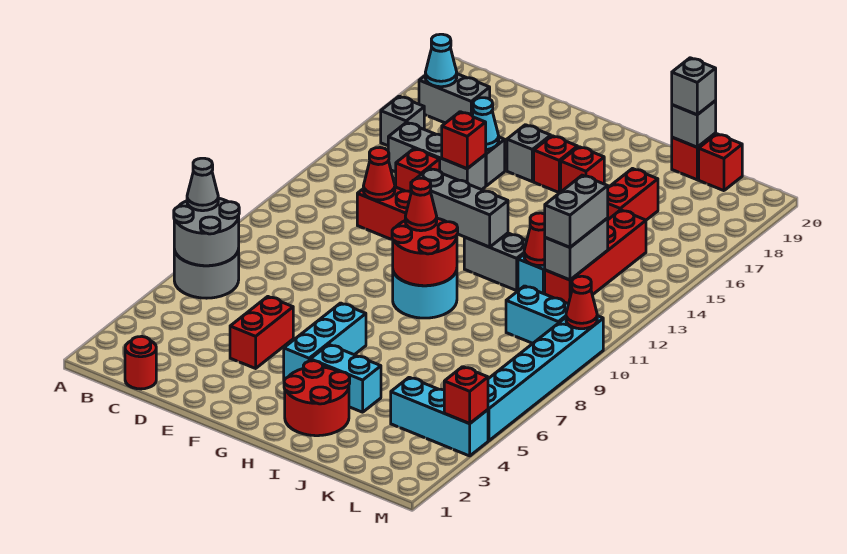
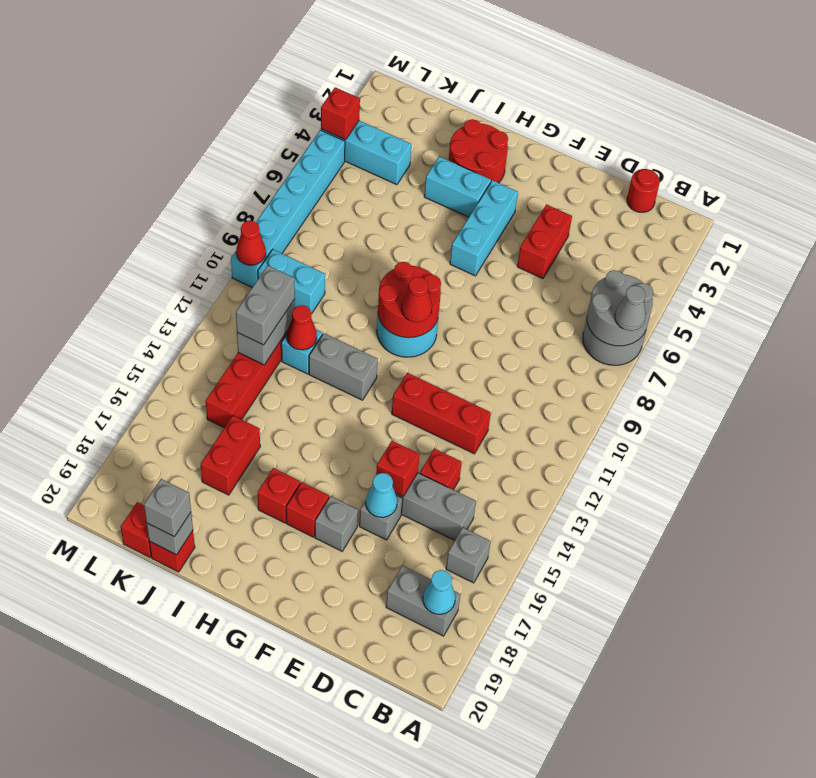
red 1x1 cone [363,148,395,200] -> none
grey 1x3 brick [411,168,508,247] -> none

